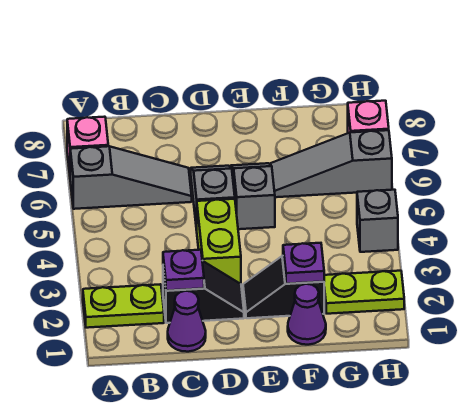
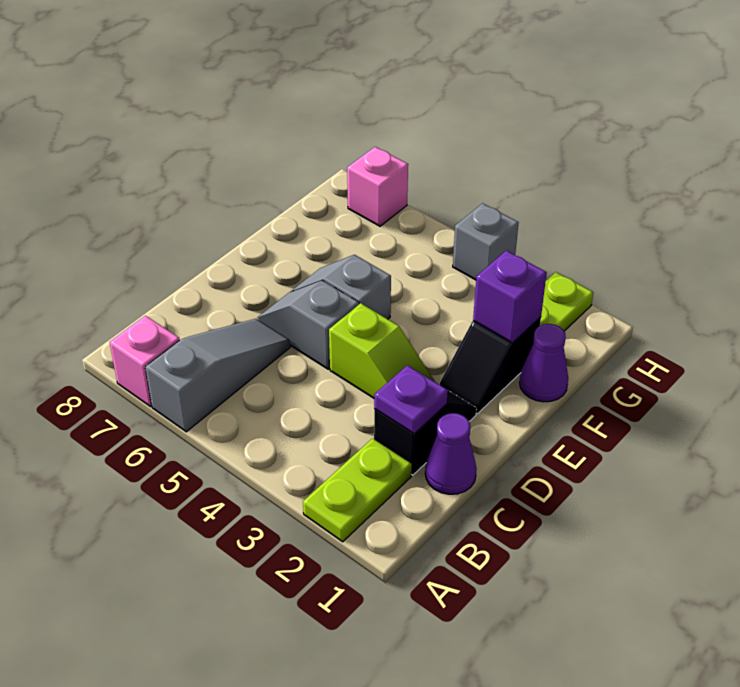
lime 1x2 brick [197,199,241,284] -> lime 1x2 slope [329,303,435,398]
purple 1x1 plate [283,243,324,284] -> purple 1x1 brick [473,251,547,343]
grey 1x3 slope [271,130,392,197] -> none

